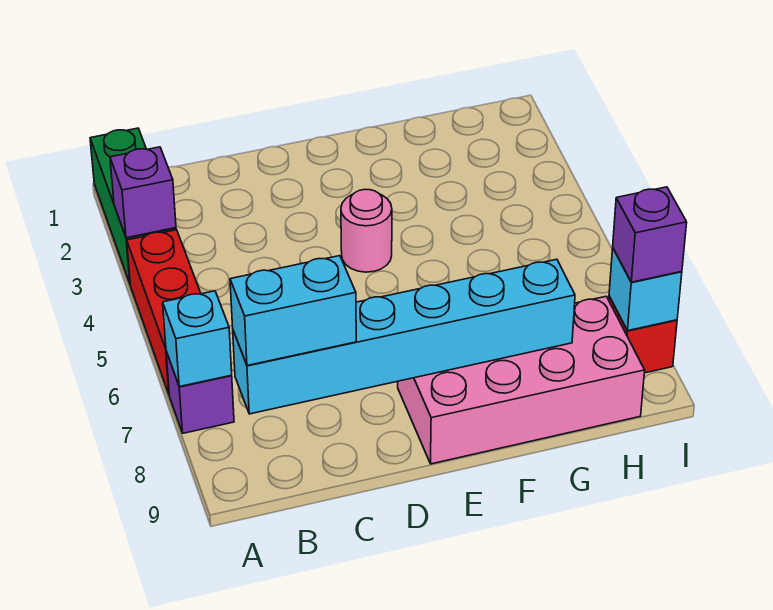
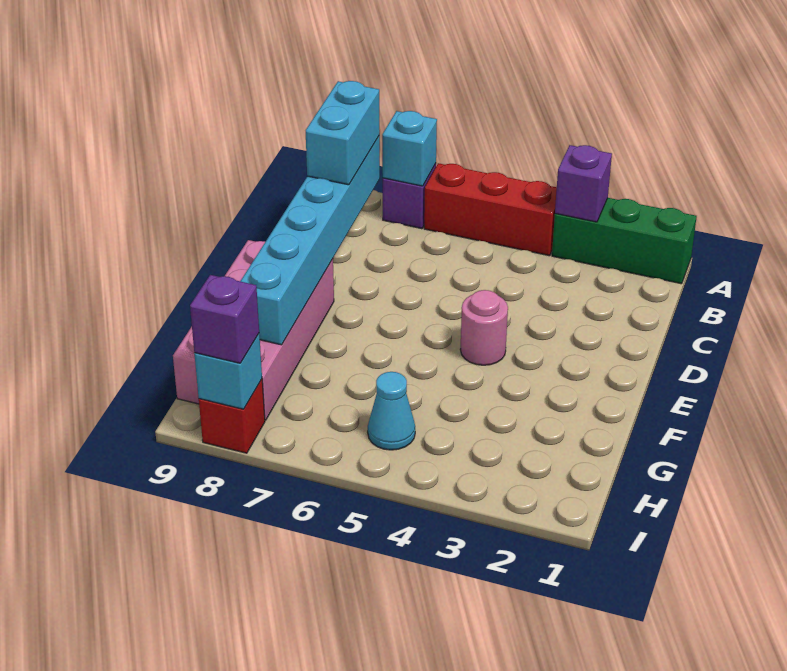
none -> cyan 1x1 cone [368,372,415,450]

